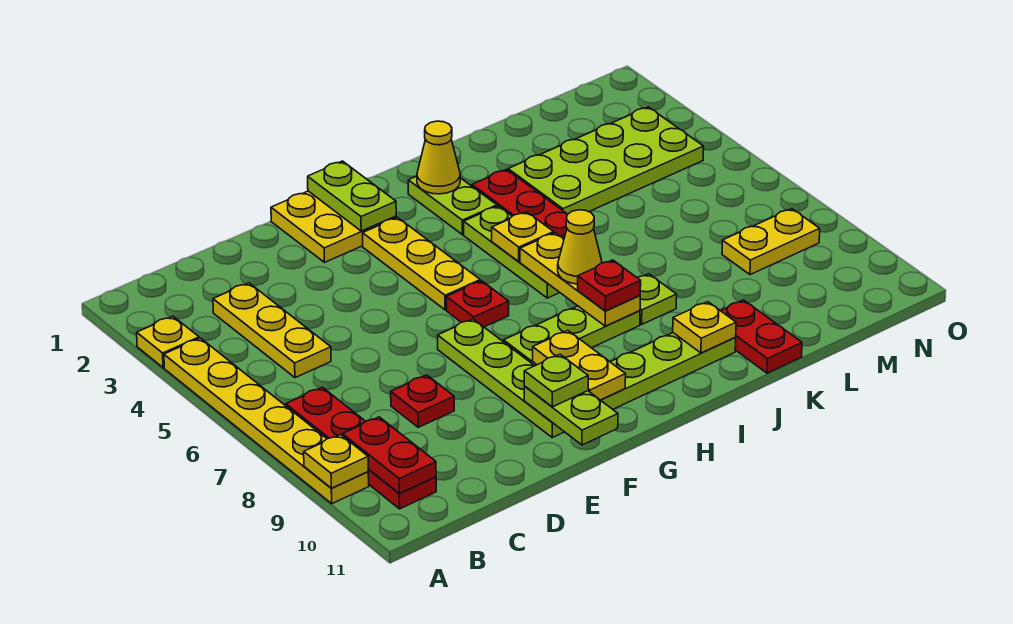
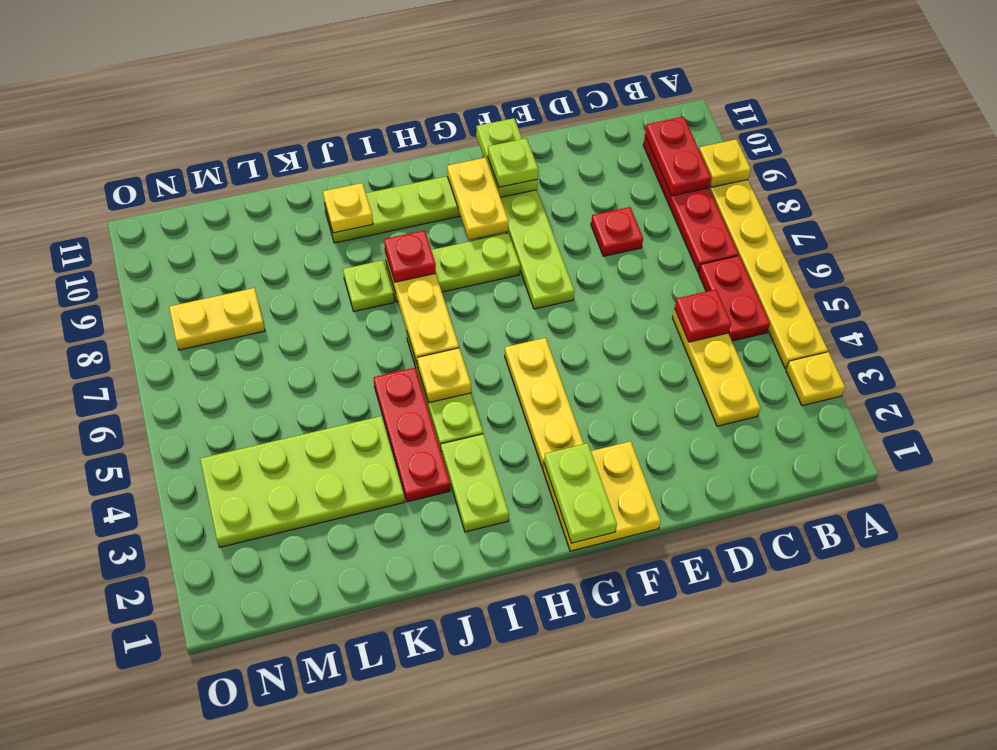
red 1x1 plate [446,281,509,327] -> red 1x1 plate moved to [675,290,731,342]
yellow 1x1 cone [417,121,460,194] -> none
yellow 1x1 cone [558,210,602,284] -> none
red 1x2 plate [721,300,802,373] -> red 1x2 plate moved to [699,256,770,341]

